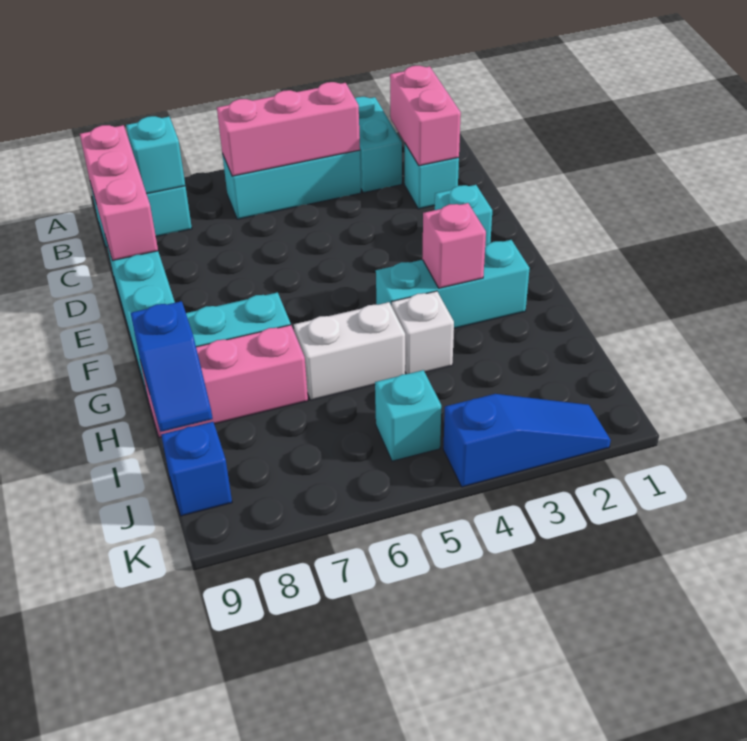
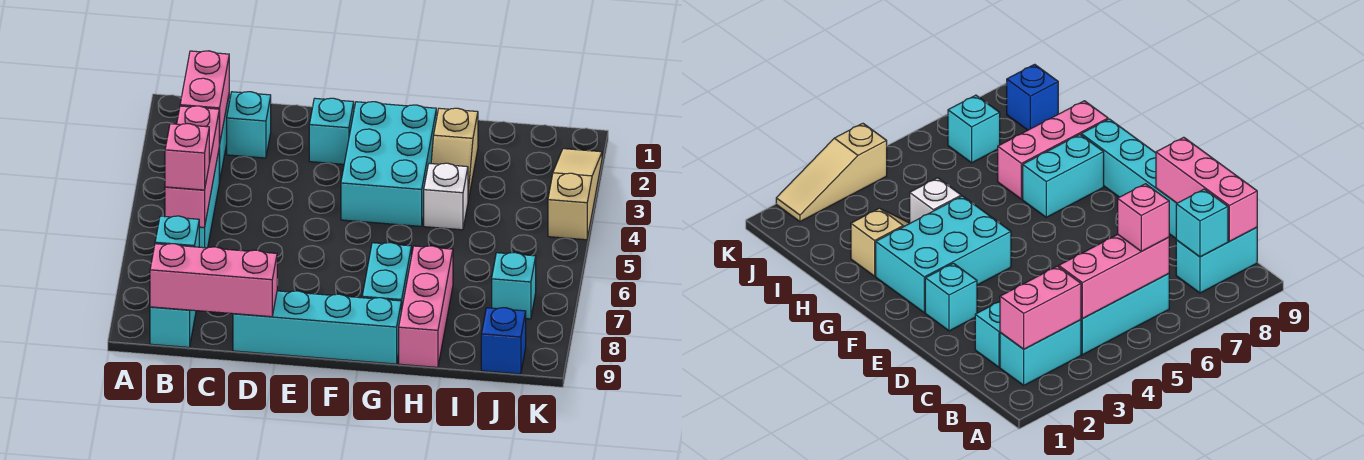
cyan 1x2 brick [355,97,402,193] -> cyan 1x2 brick turned to [1000,320,1081,385]
pink 1x2 brick [390,66,461,166] -> pink 1x2 brick turned to [180,51,229,145]
cyan 1x3 brick [376,240,530,328] -> cyan 2x3 brick [341,102,436,226]
pink 1x1 brick [422,203,486,288] -> pink 1x1 brick moved to [165,124,209,190]
none -> tan 1x2 slope [431,108,478,200]
white 1x2 brick [294,302,405,400] -> none
blue 1x2 slope [131,301,213,432] -> none
cyan 1x1 brick [375,370,441,461] -> cyan 1x1 brick moved to [492,253,536,319]
blue 1x3 slope [443,394,611,487] -> tan 1x3 slope [548,149,602,240]

